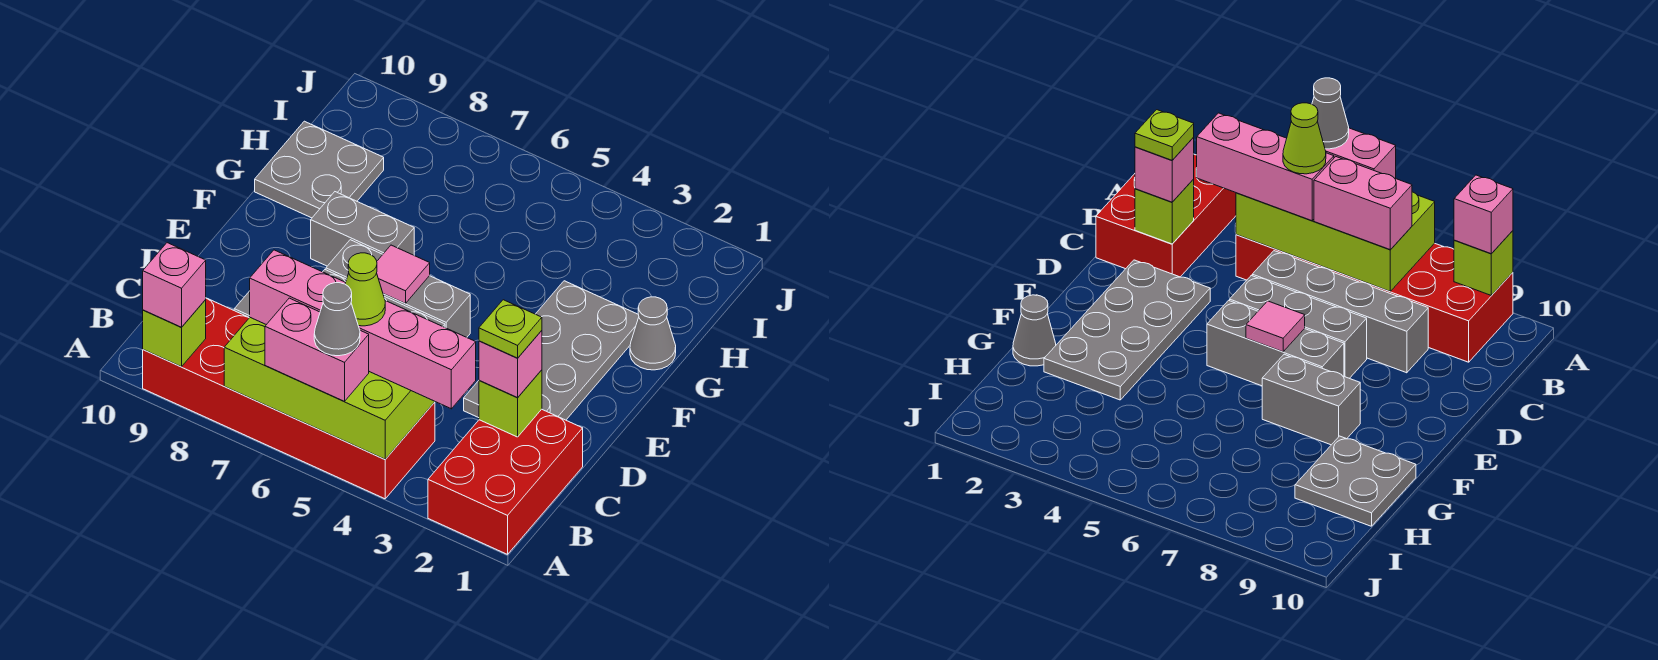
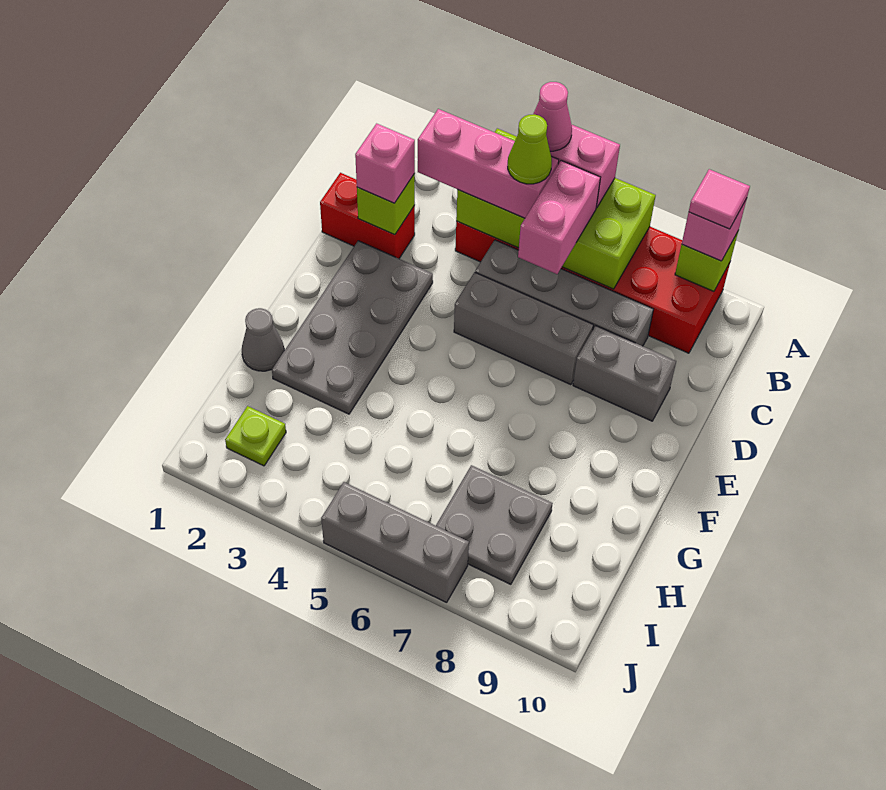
red 2x3 brick [428,409,583,554] -> red 1x2 brick [320,173,415,259]
grey 1x1 cone [314,283,360,356] -> pink 1x1 cone [534,82,572,151]
pink 1x2 brick [250,250,345,325] -> pink 1x2 brick turned to [518,161,600,274]
lime 1x1 plate [479,300,542,358] -> lime 1x1 plate moved to [225,406,286,466]
grey 1x3 brick [326,240,470,337] -> grey 1x3 brick moved to [321,482,469,603]
pink 1x1 tile [377,245,430,304] -> pink 1x1 tile moved to [689,169,750,229]
grey 1x2 brick [311,192,414,266] -> grey 1x2 brick moved to [573,326,676,421]
grey 2x2 plate [255,121,384,218] -> grey 2x2 plate moved to [436,465,553,584]

